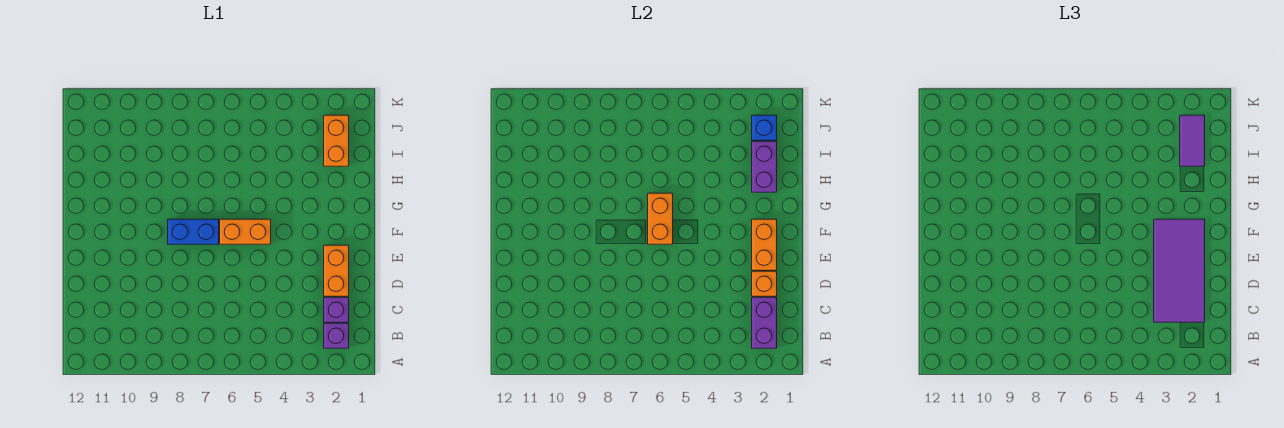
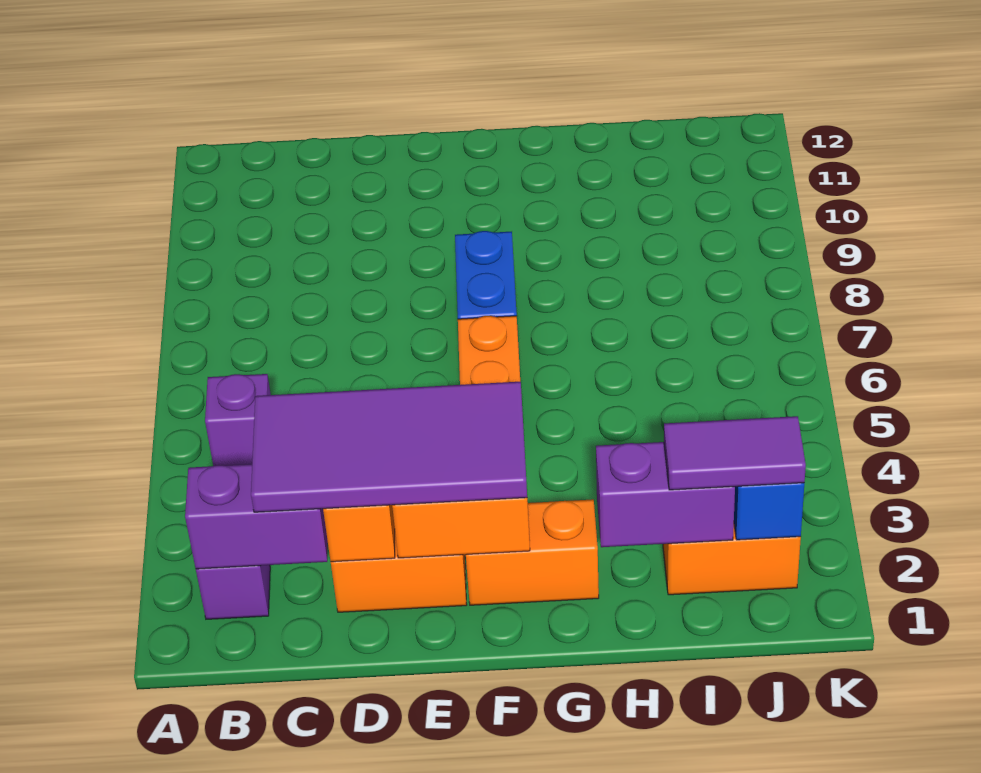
purple 1x1 brick [324,297,349,322] -> purple 1x1 brick moved to [205,374,271,466]
orange 1x2 brick [648,193,673,244] -> orange 1x2 brick moved to [466,499,599,605]

